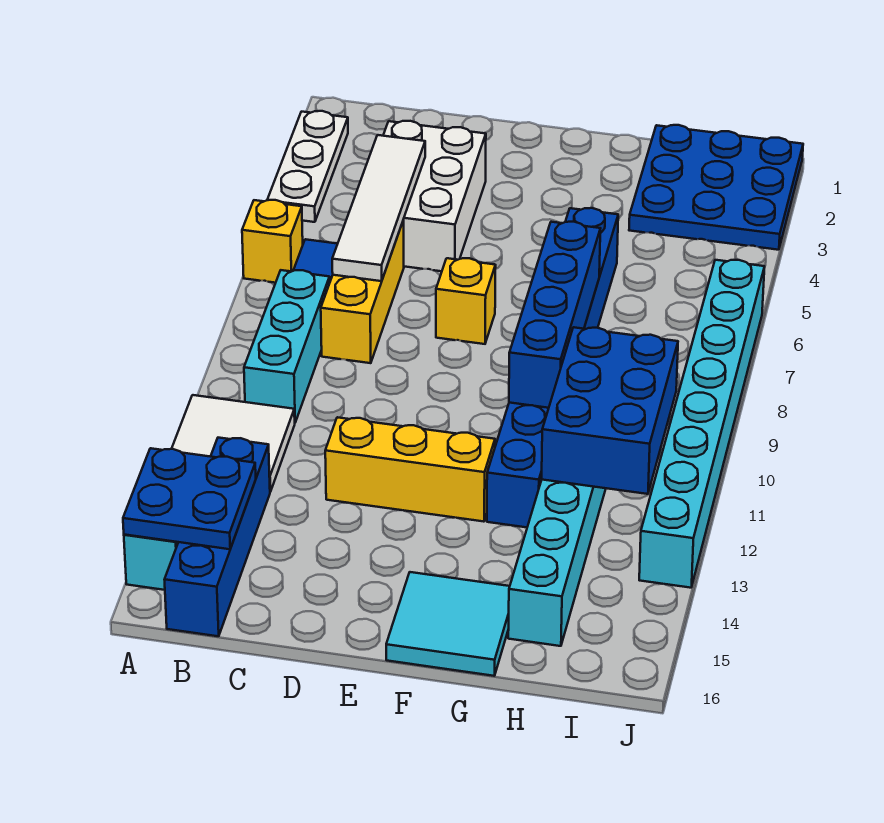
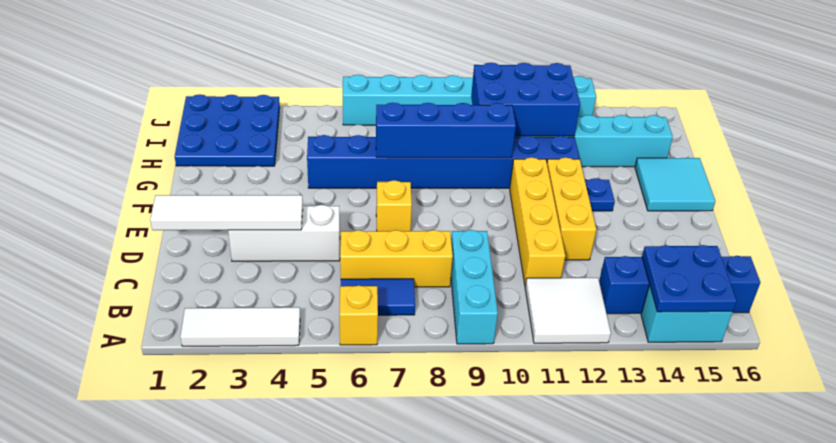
white 1x3 plate [267,111,348,222] -> white 1x3 tile [180,307,300,346]
cyan 1x3 brick [244,270,330,422] -> cyan 1x3 brick turned to [451,230,498,344]
white 2x3 brick [383,121,486,271] -> white 1x3 brick [228,205,340,261]
white 1x4 tile [332,135,425,281] -> white 1x4 tile moved to [150,195,303,230]
none -> yellow 1x4 brick [510,157,565,285]
none -> blue 1x1 plate [585,178,615,211]

